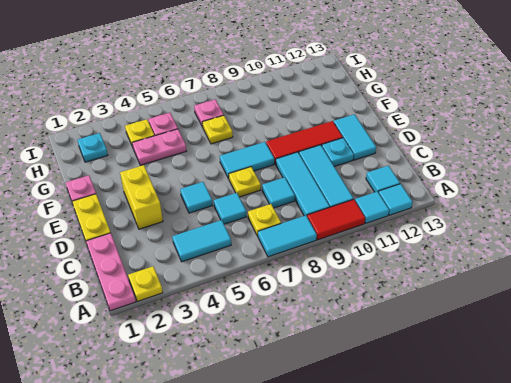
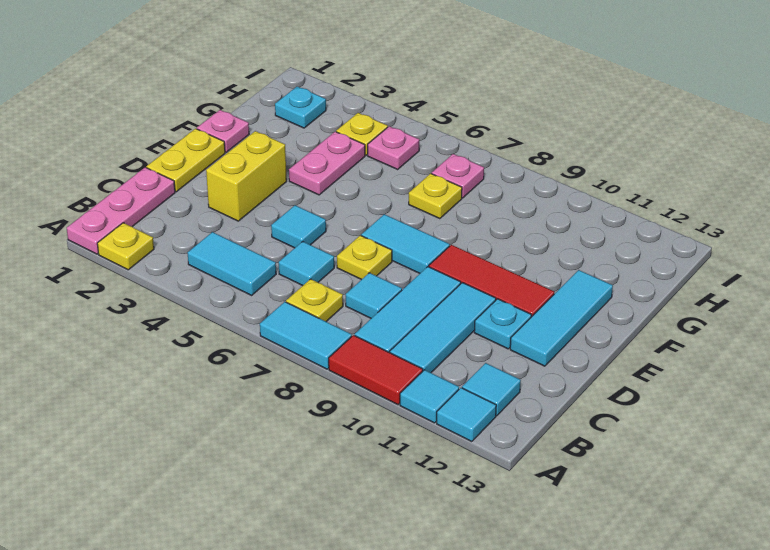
cyan 1x2 tile [334,114,376,160] -> cyan 1x3 tile [510,270,613,366]
pink 1x2 plate [132,129,186,165] -> pink 1x2 plate turned to [289,132,365,195]

